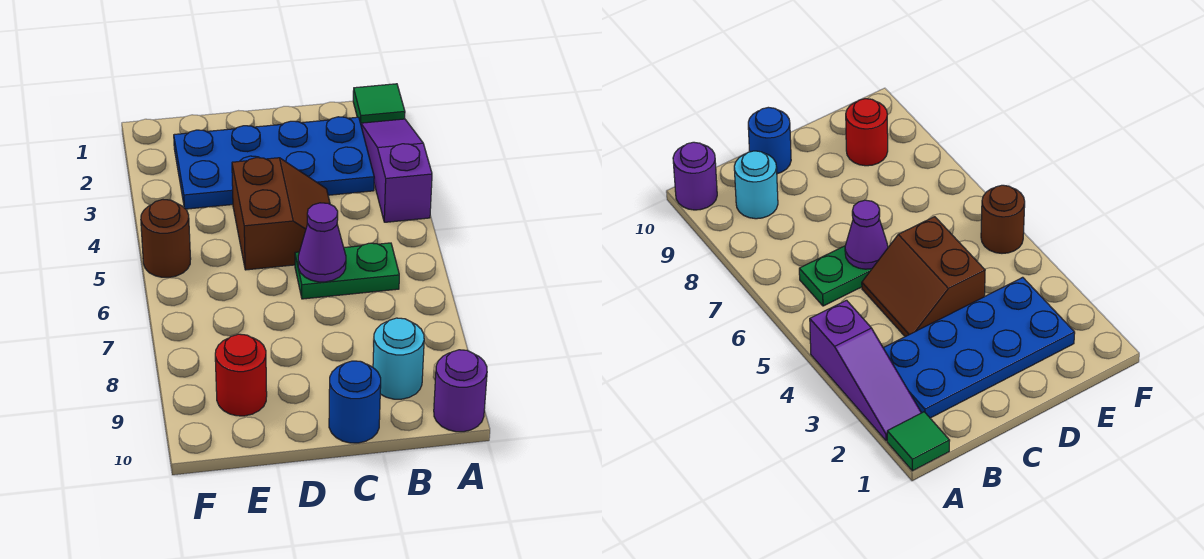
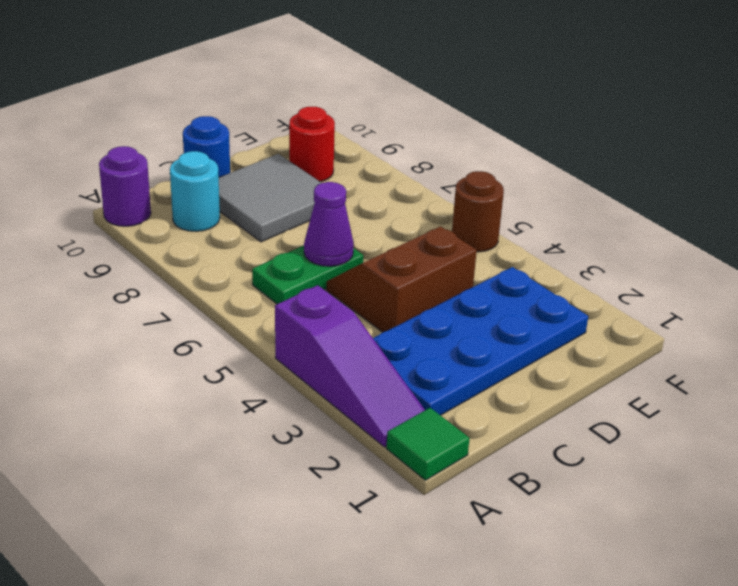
brown 2x2 slope [232,158,330,270] -> brown 2x2 slope turned to [326,227,477,332]
none -> grey 2x2 tile [219,154,321,242]

